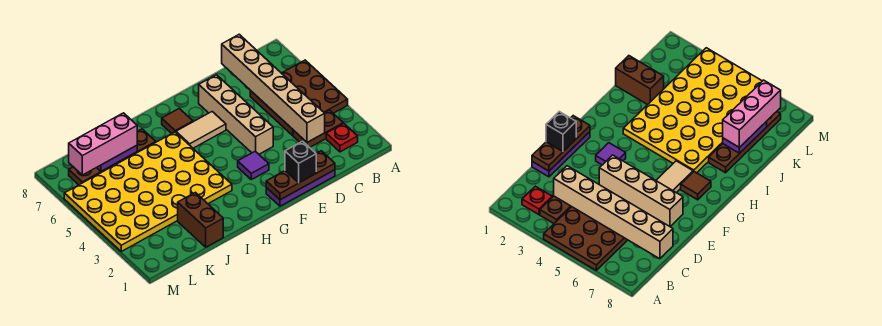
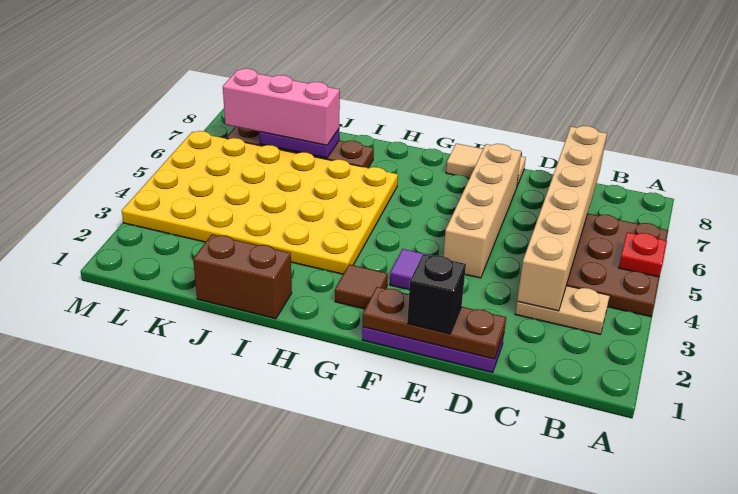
red 1x1 plate [326,123,358,152] -> red 1x1 plate moved to [619,232,667,277]
brown 1x2 plate [293,110,343,147] -> tan 1x2 plate [515,286,610,334]
tan 1x2 tile [176,112,226,148] -> tan 1x2 tile moved to [446,144,526,186]
brown 1x1 tile [162,109,193,134] -> brown 1x1 tile moved to [335,264,388,309]
brown 1x2 brick [178,192,223,247] -> brown 1x2 brick turned to [193,235,292,319]

